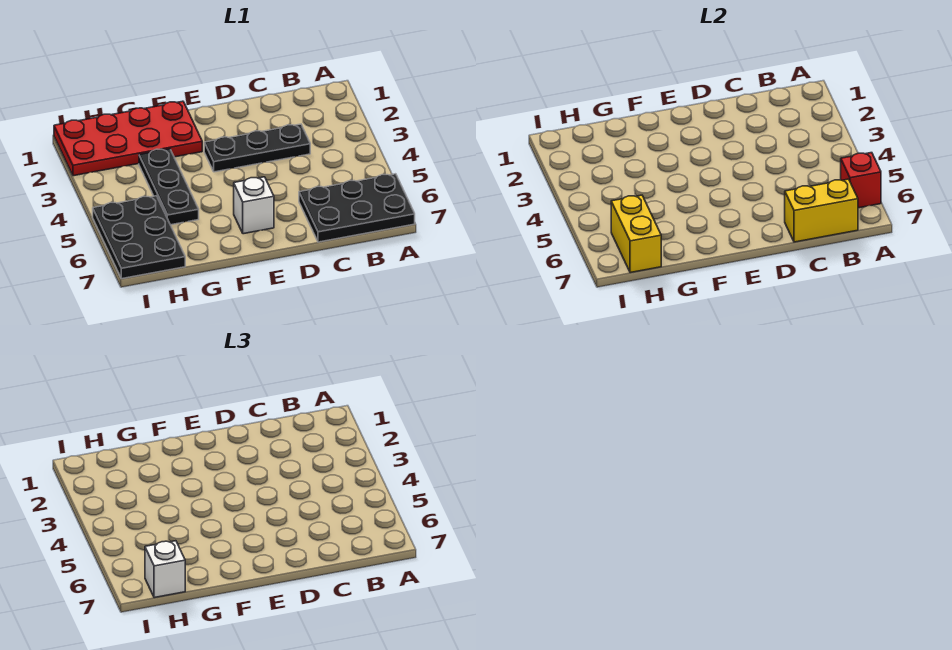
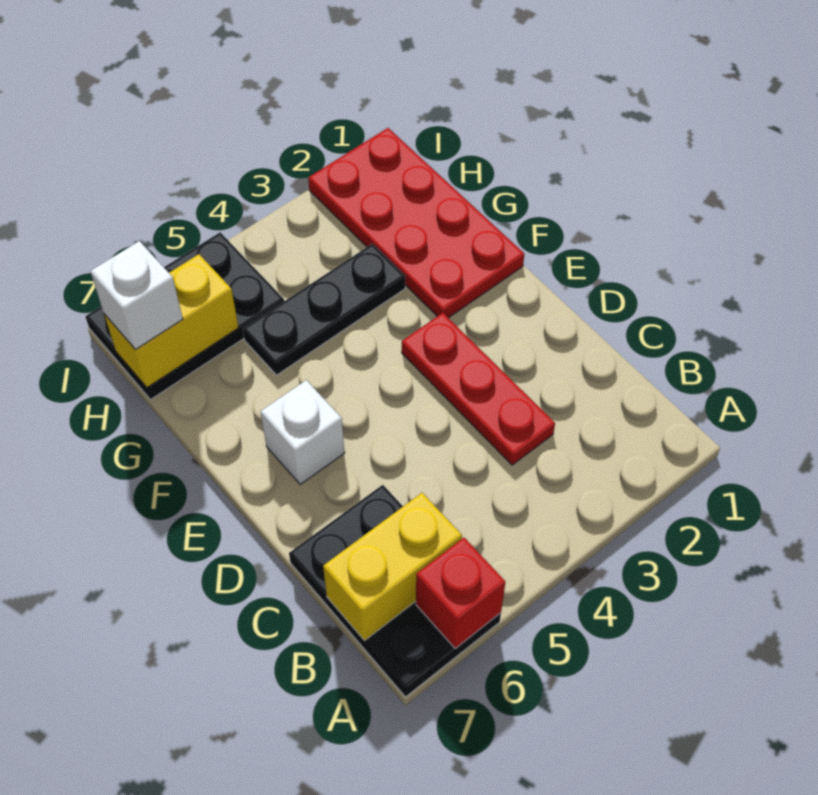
yellow 1x2 brick [785,179,858,242] -> yellow 1x2 brick turned to [323,493,462,641]
black 1x3 plate [204,124,310,172] -> red 1x3 plate [402,313,555,465]

